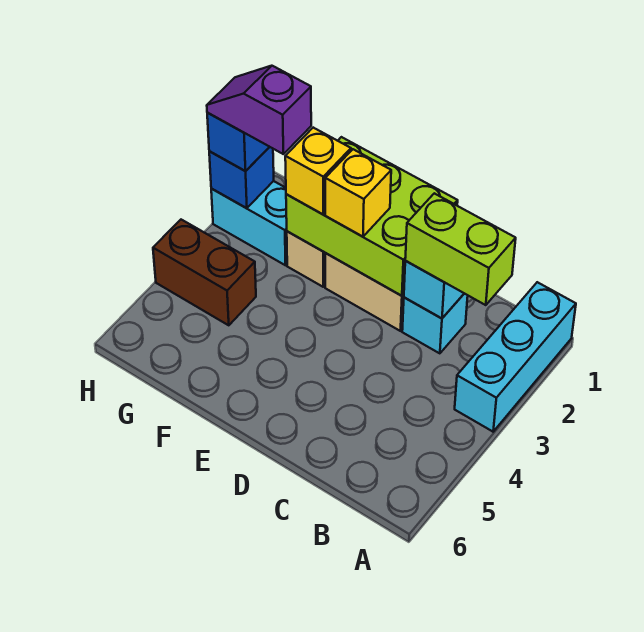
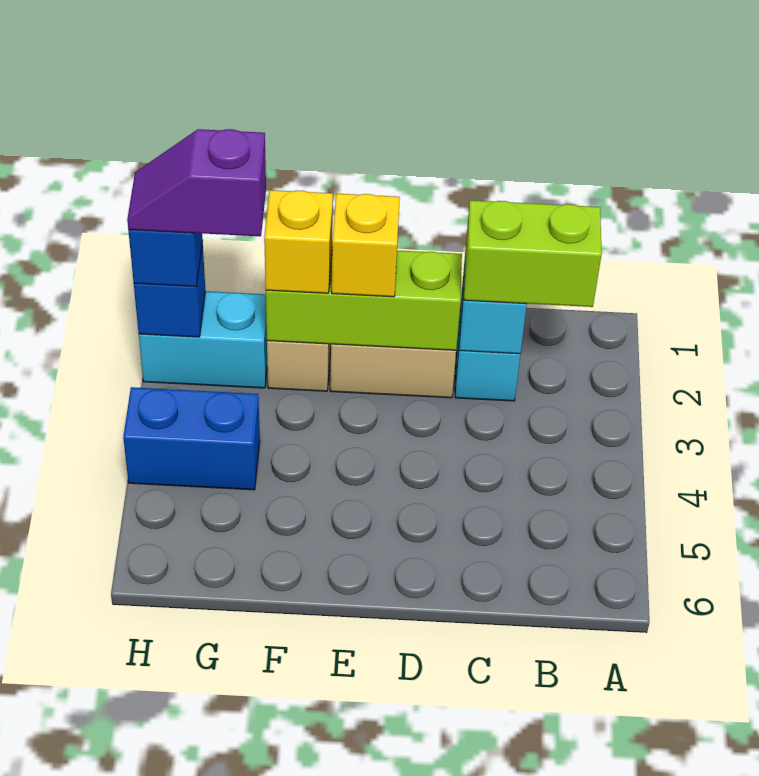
cyan 1x3 brick [455,282,576,432] -> none
lime 2x3 brick [286,137,458,296] -> lime 1x3 brick [265,250,462,350]
brown 1x2 brick [153,220,256,325] -> blue 1x2 brick [123,387,260,490]

